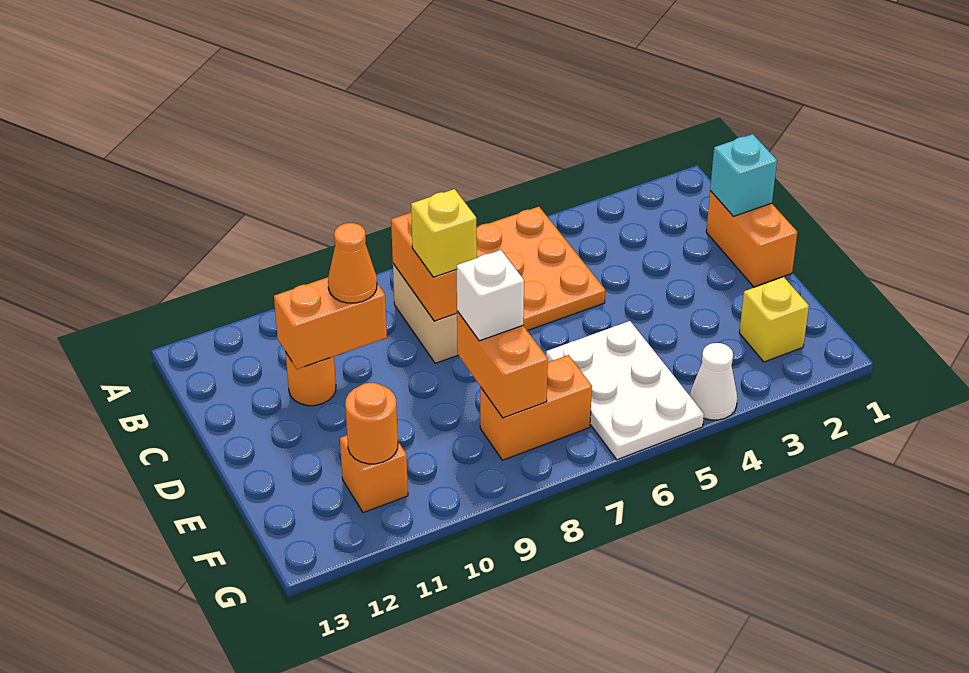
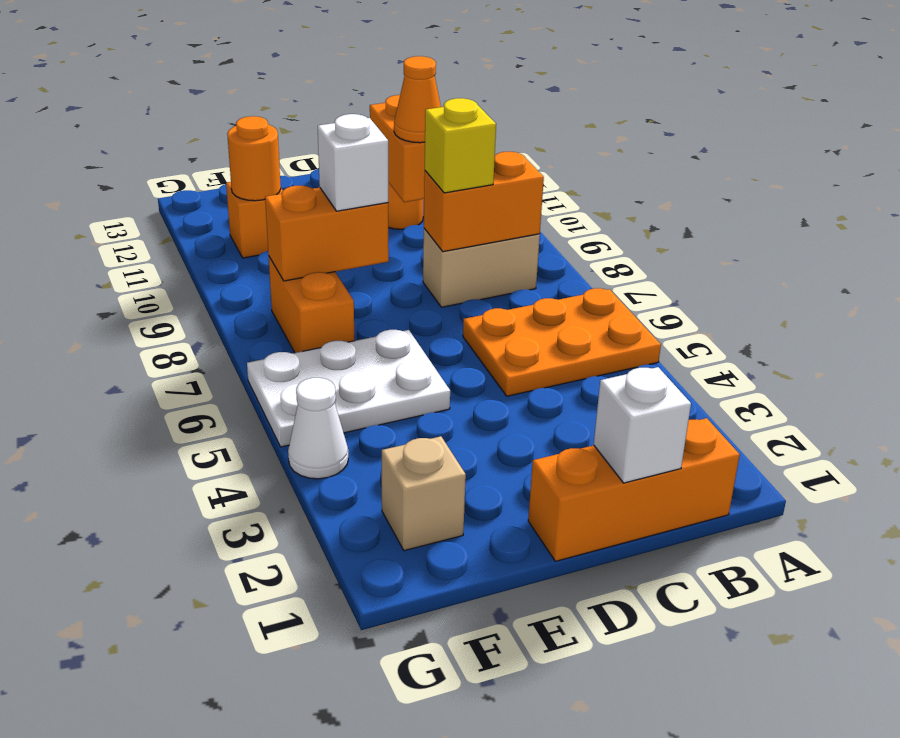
orange 1x2 brick [706,191,797,287] -> orange 1x3 brick [528,418,740,561]
cyan 1x1 brick [710,134,777,216] -> white 1x1 brick [594,367,691,483]
yellow 1x1 brick [739,277,809,362] -> tan 1x1 brick [382,436,466,551]

